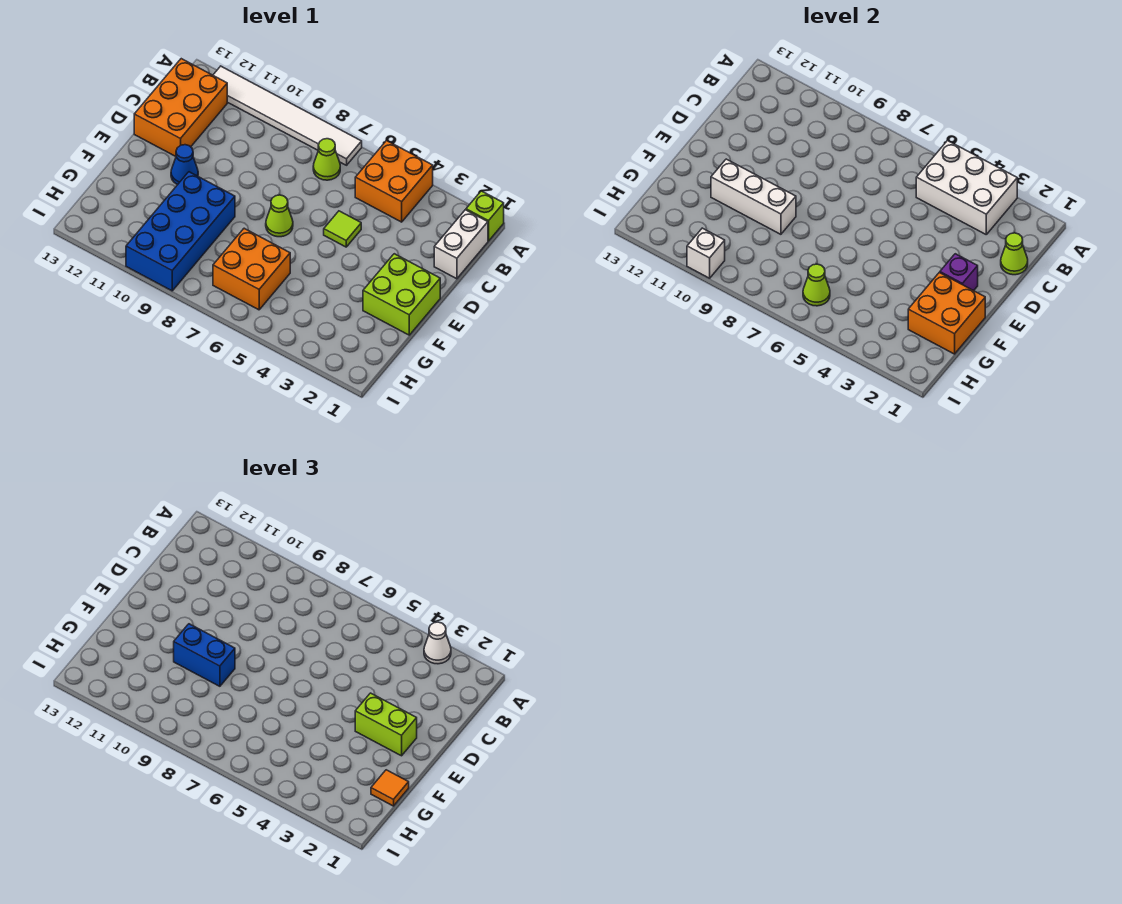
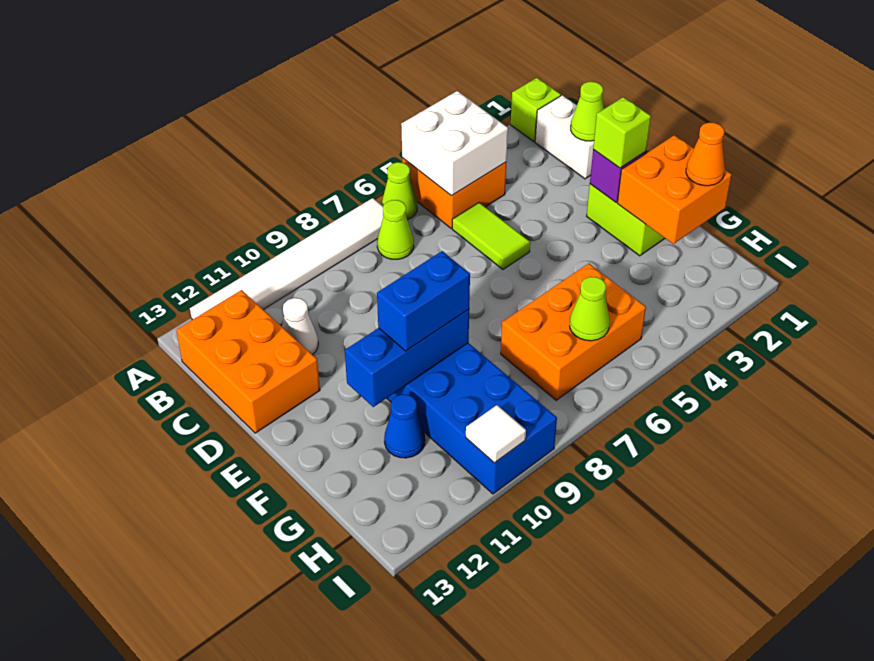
white 2x3 brick [916,141,1017,234] -> white 2x2 brick [401,91,508,196]
white 1x1 cone [424,622,451,664] -> white 1x1 cone moved to [282,298,318,355]
lime 1x1 tile [324,211,361,247] -> lime 1x2 tile [452,203,530,269]
lime 1x2 brick [355,693,417,756] -> lime 1x1 brick [593,97,651,168]
lime 1x1 cone [266,195,293,237] -> lime 1x1 cone moved to [382,162,417,220]
blue 1x1 cone [171,145,198,185] -> blue 1x1 cone moved to [384,394,425,458]
white 1x3 brick [711,159,796,234] -> blue 1x3 brick [345,309,469,407]
orange 1x1 tile [371,770,409,806] -> orange 1x1 cone [686,123,725,186]
orange 2x2 brick [213,228,290,310] -> orange 2x3 brick [501,263,646,400]
white 1x1 brick [687,228,725,278] -> white 1x1 tile [466,405,526,463]

